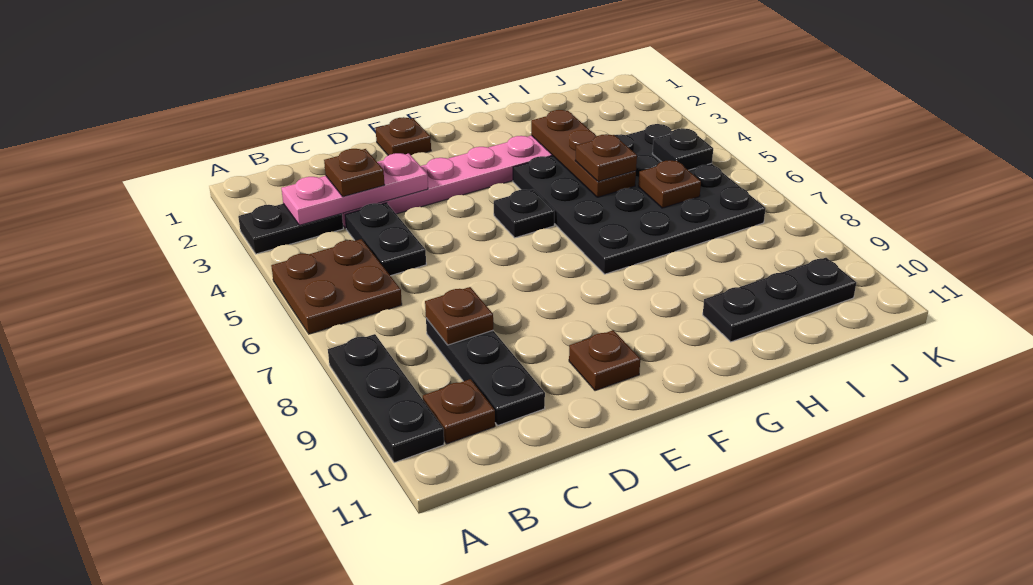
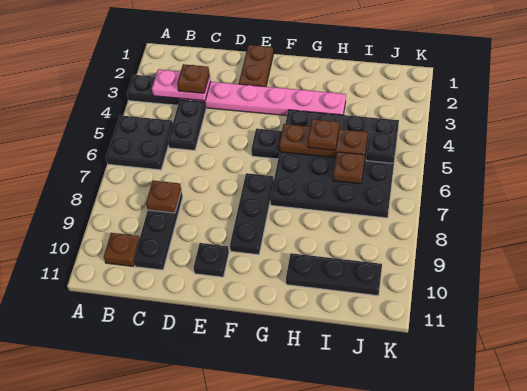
brown 2x2 plate [271,239,402,334] -> black 2x2 plate [106,115,173,170]
black 1x3 plate [328,334,444,463] -> black 1x3 plate moved to [230,173,274,255]
pink 1x3 plate [281,153,428,225] -> pink 1x2 plate [152,70,211,101]
brown 1x1 plate [376,117,431,155] -> brown 1x2 plate [239,45,273,87]
brown 1x1 plate [569,330,640,391] -> black 1x1 plate [194,243,229,277]
brown 1x3 plate [531,110,636,197] -> brown 1x3 plate turned to [279,124,368,158]

